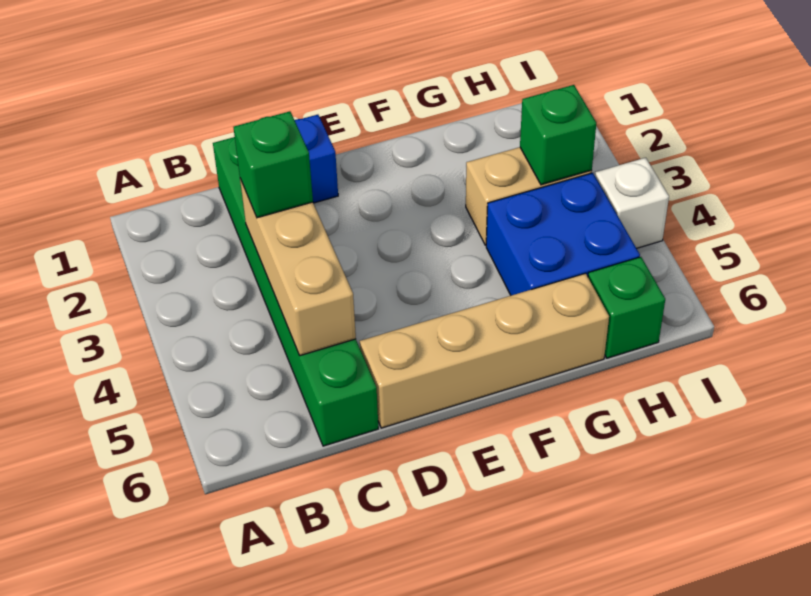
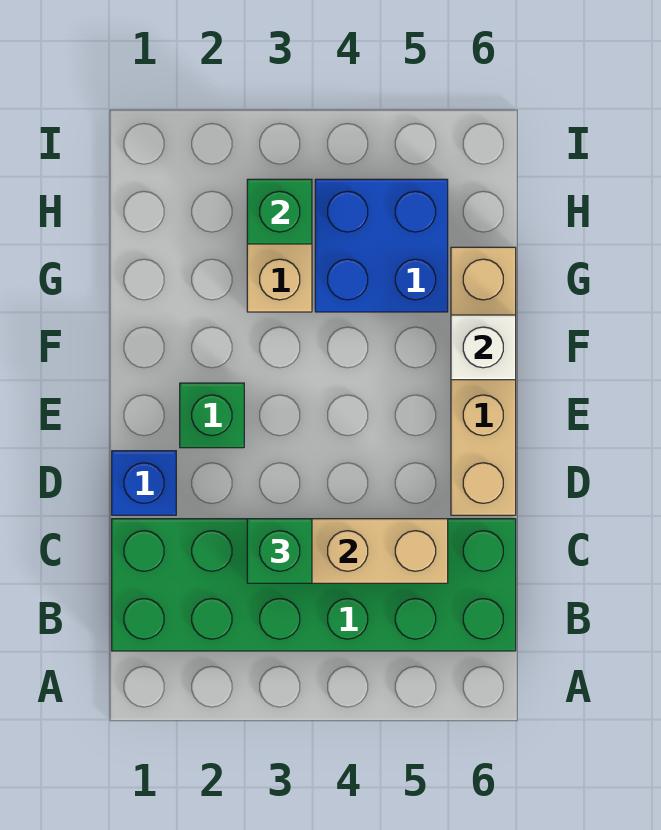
green 1x6 brick [213,137,378,446] -> green 2x6 brick [112,519,516,651]
green 1x1 brick [588,257,665,358] -> green 1x1 brick moved to [180,383,244,448]
white 1x1 brick [595,158,669,248] -> white 1x1 brick moved to [451,315,516,380]

